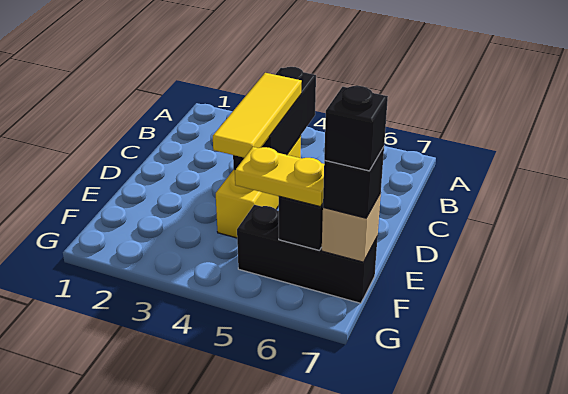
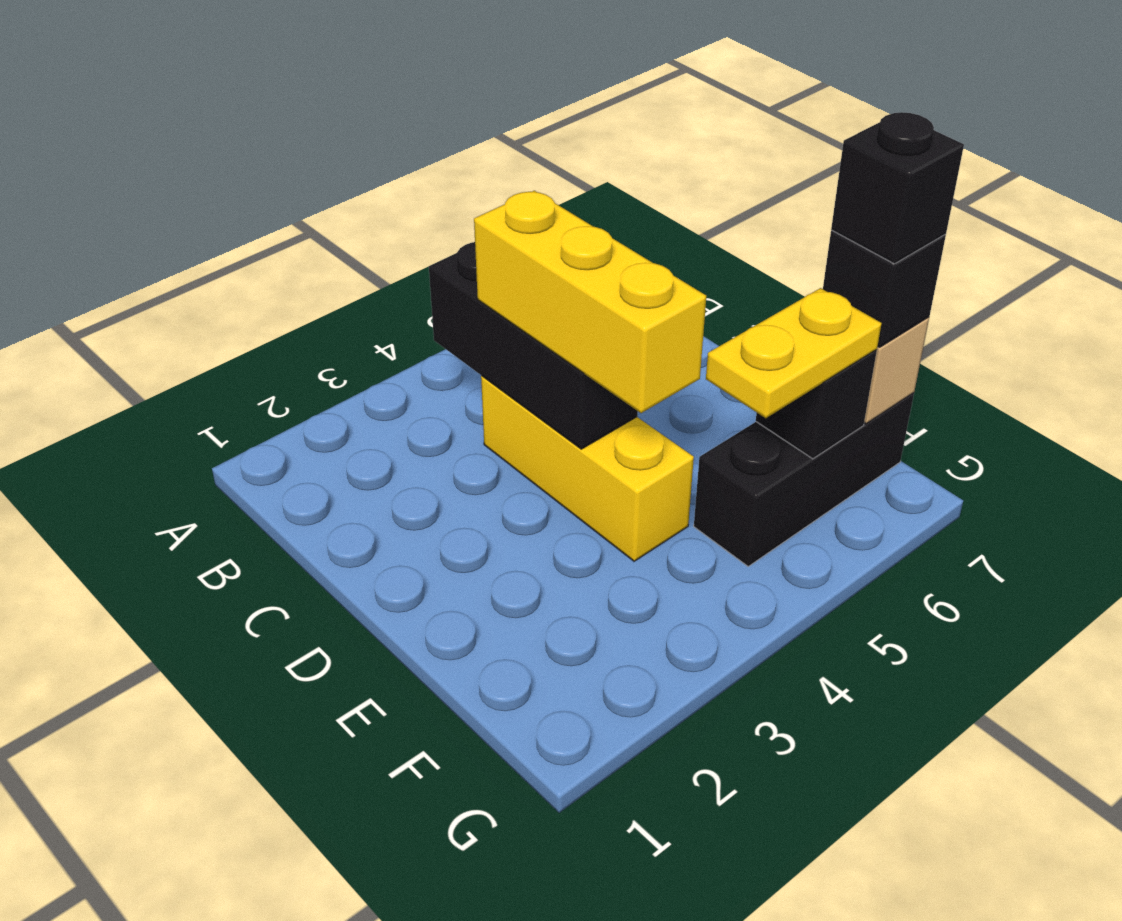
yellow 1x3 tile [213,73,302,158] -> yellow 1x3 brick [474,191,706,413]

